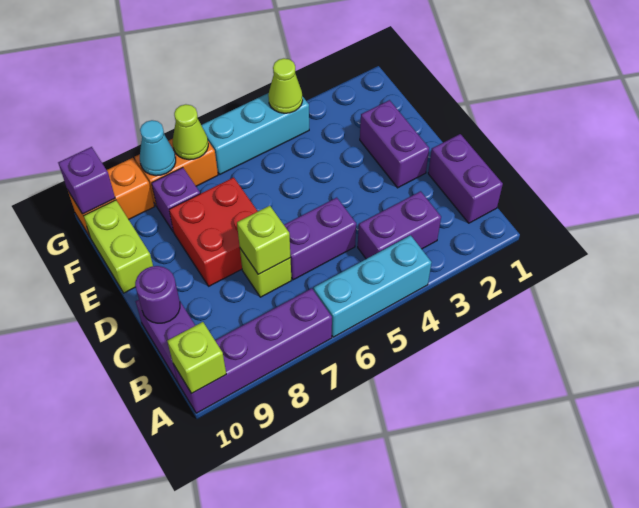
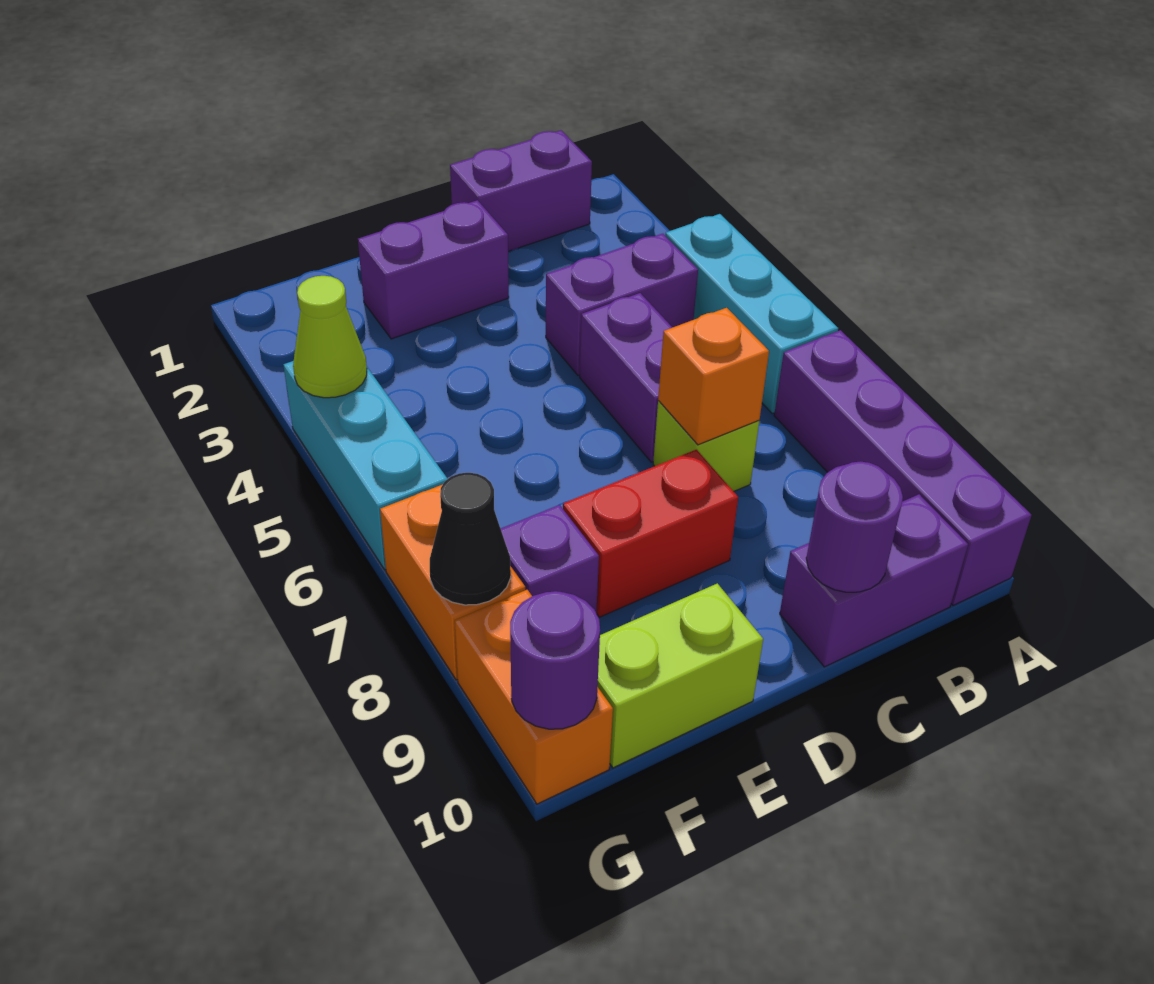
lime 1x1 brick [167,322,226,393] -> none
purple 1x2 brick [358,191,441,259] -> purple 1x2 brick turned to [546,234,698,375]
lime 1x1 brick [237,206,290,274] -> orange 1x1 brick [658,308,769,445]
red 2x2 brick [169,177,258,286] -> red 1x2 brick [563,450,738,617]
lime 1x1 cone [173,104,208,160] -> none
cyan 1x1 cone [140,120,176,176] -> black 1x1 cone [430,473,511,605]
purple 1x1 brick [58,147,115,214] -> purple 1x1 round brick [510,591,600,729]

